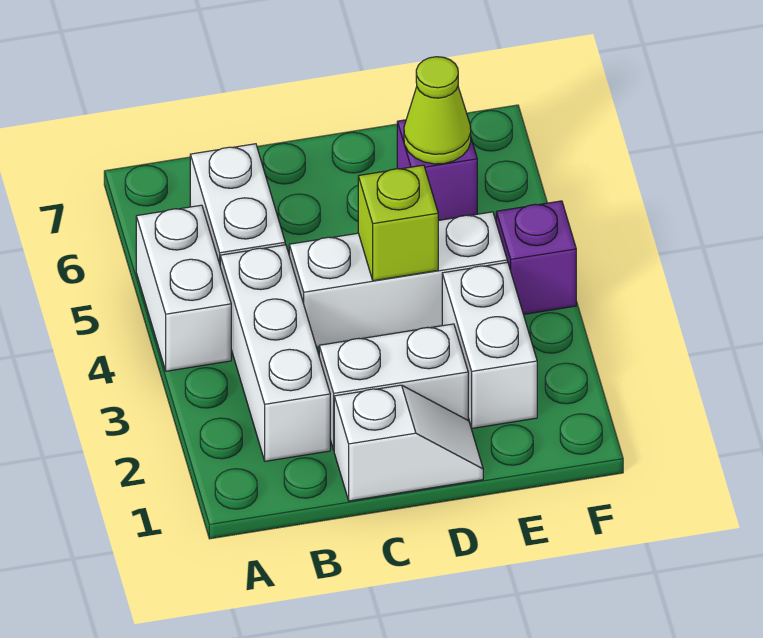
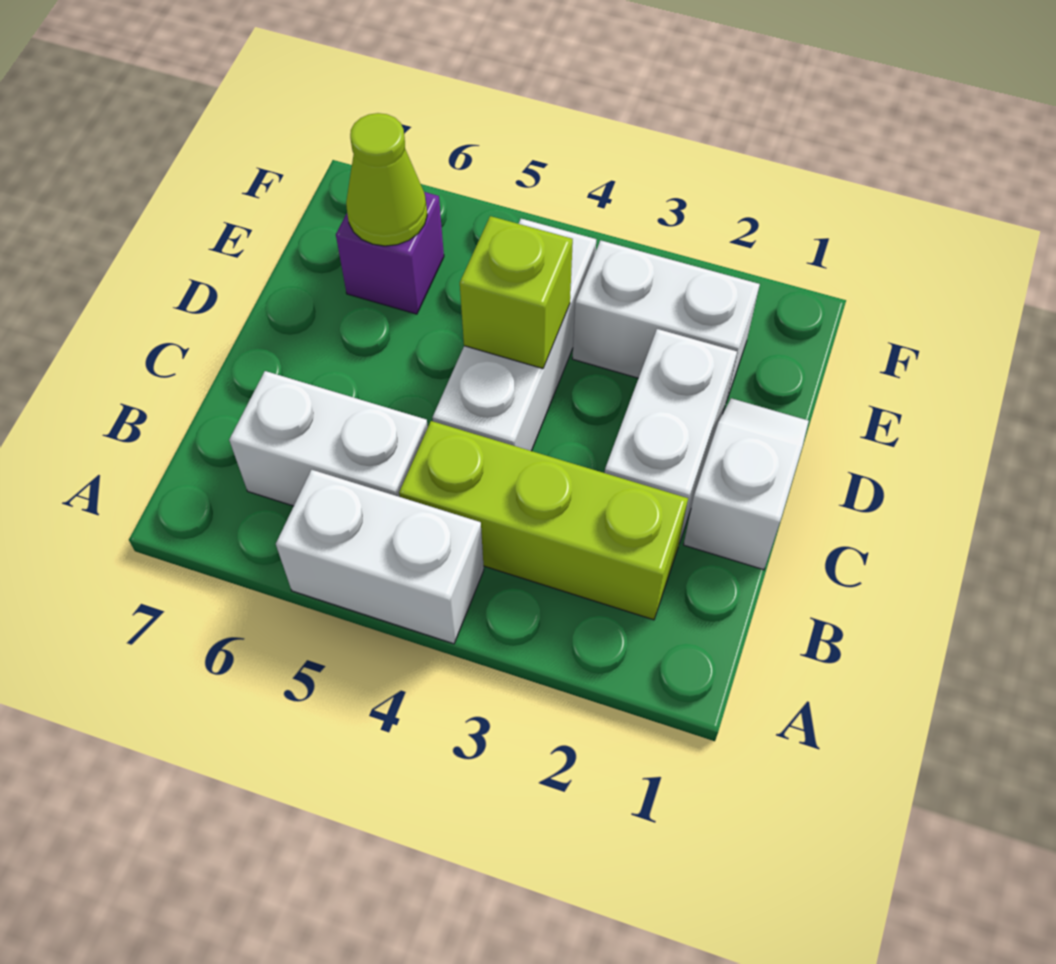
white 1x3 brick [220,245,330,461] -> lime 1x3 brick [399,421,688,620]
purple 1x1 brick [496,201,576,314] -> none

